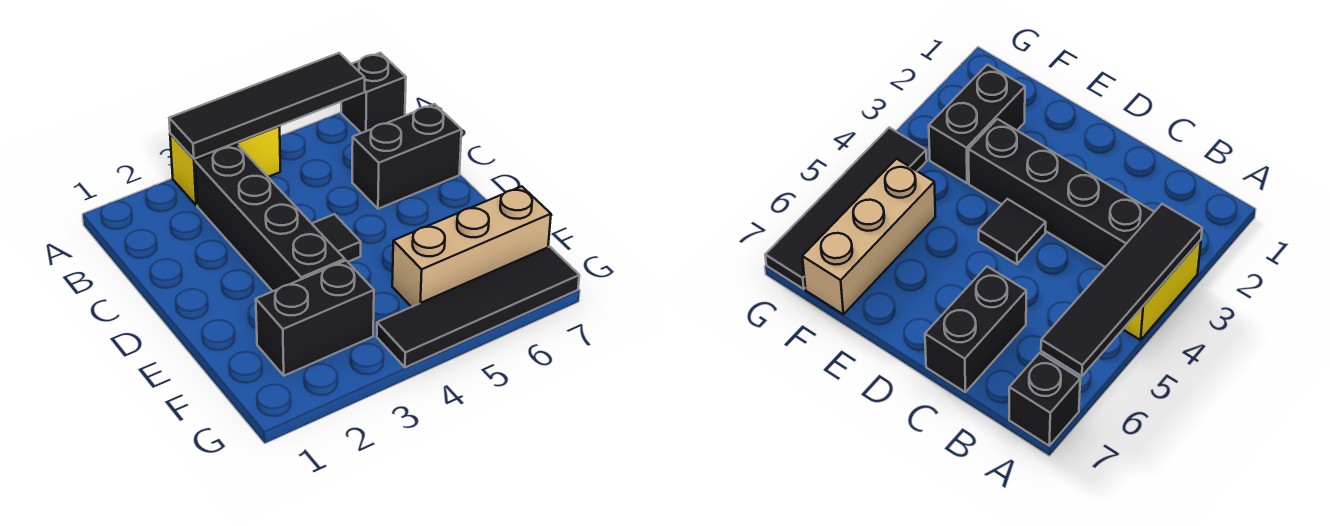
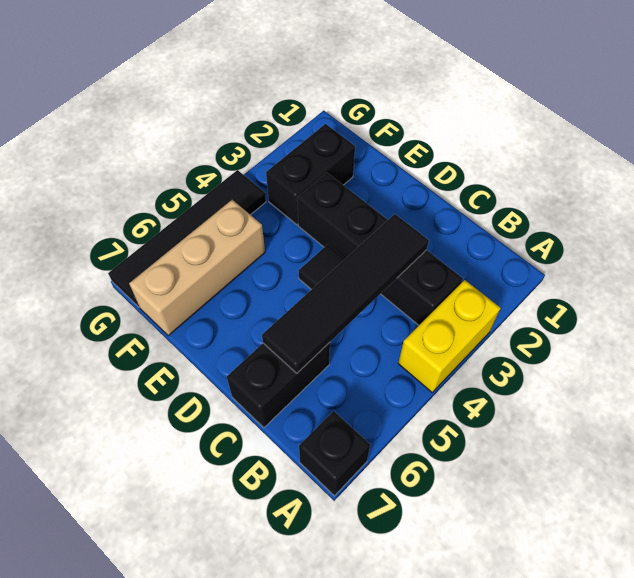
black 1x4 tile [169,53,365,159] -> black 1x4 tile moved to [262,214,429,373]

